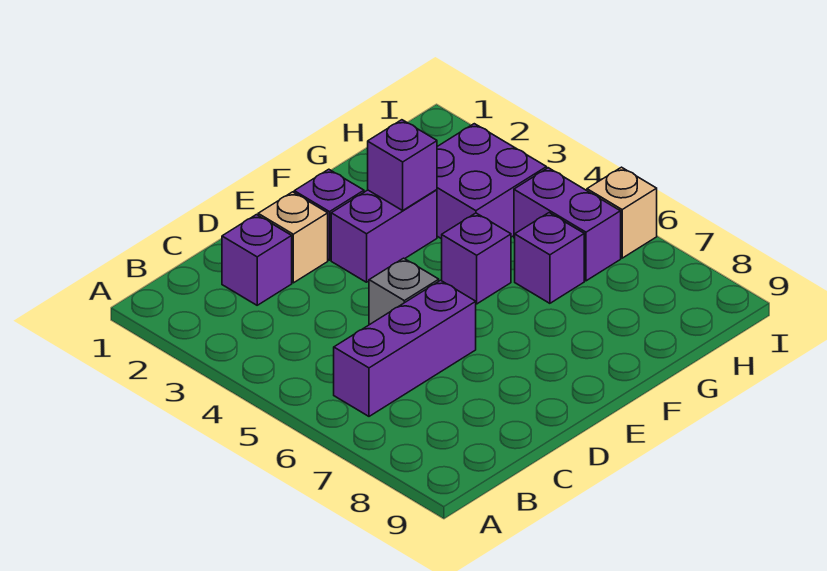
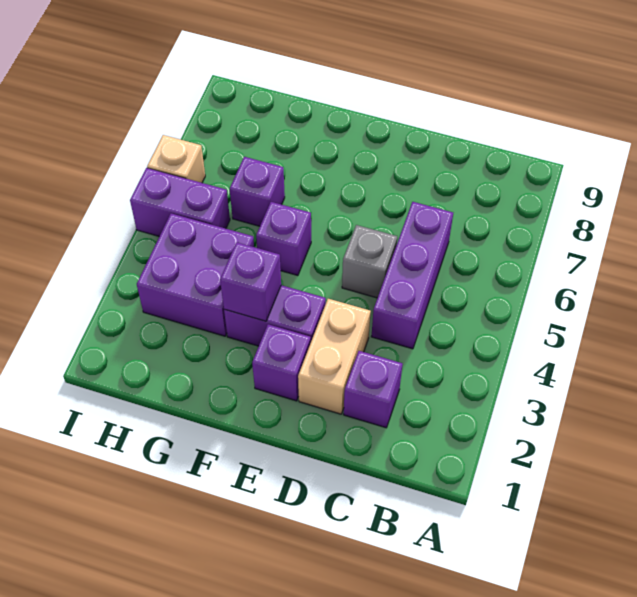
purple 1x3 brick [334,280,476,416] -> purple 1x3 brick turned to [371,202,453,349]
tan 1x1 brick [258,192,328,283] -> tan 1x2 brick [298,299,371,414]
purple 1x2 brick [514,168,621,281] -> purple 1x2 brick turned to [130,168,230,236]

